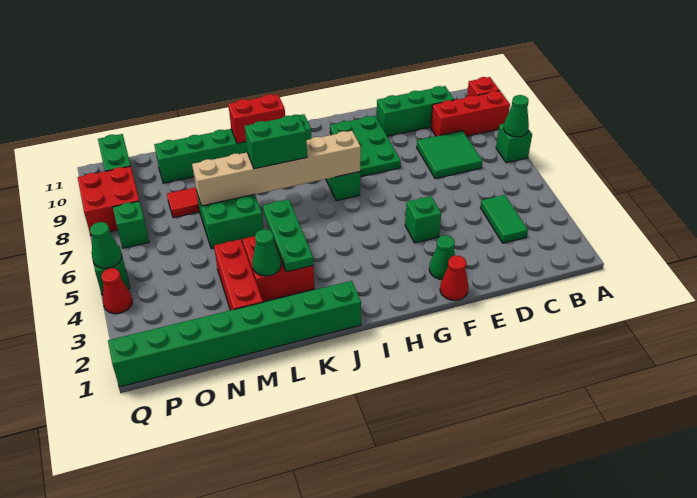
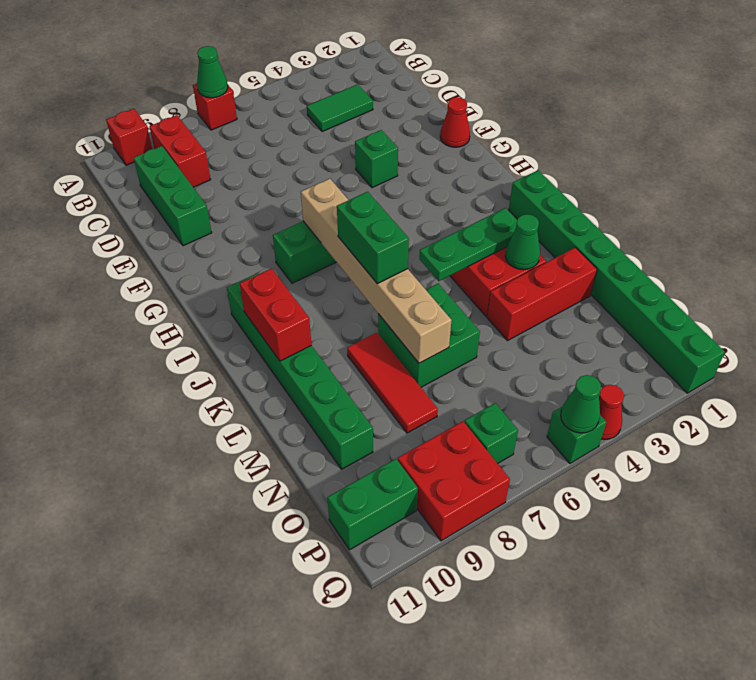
green 1x1 brick [496,124,532,163] -> red 1x1 brick [193,84,237,130]
red 1x3 brick [431,91,510,136] -> red 1x2 brick [149,115,211,187]
green 2x2 tile [417,131,482,179] -> none
green 1x1 cone [429,235,455,279] -> none
green 2x3 plate [330,116,401,177] -> none

